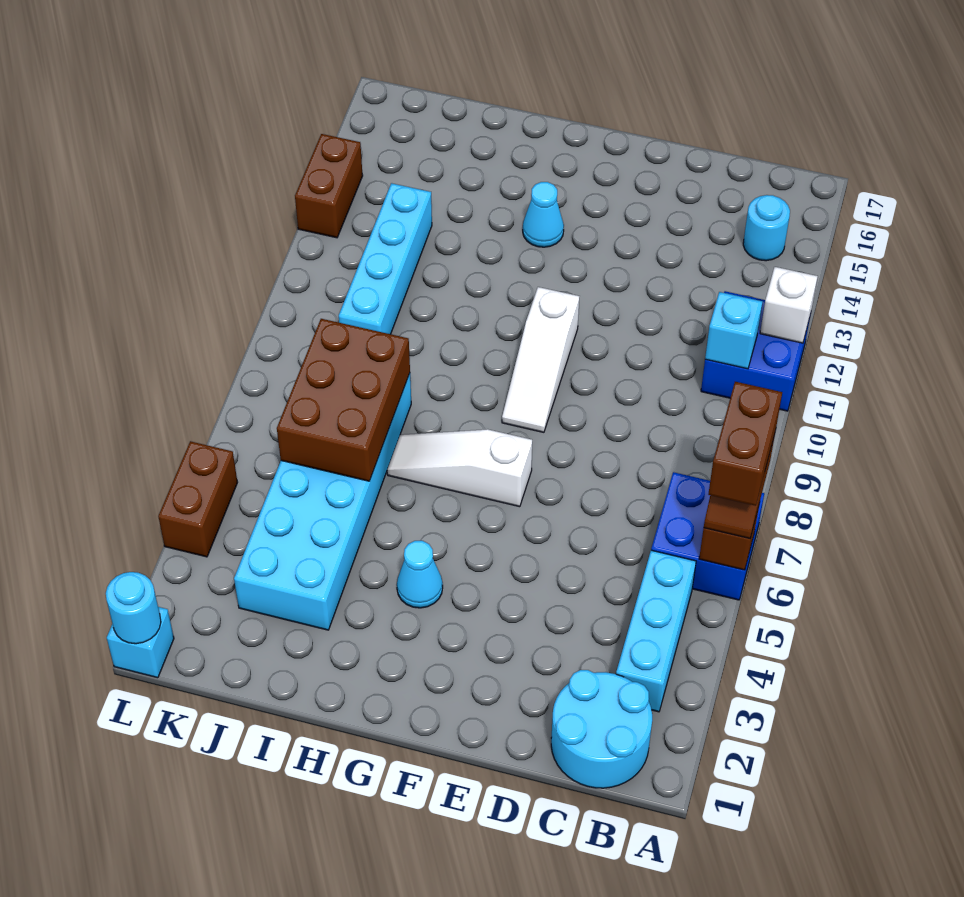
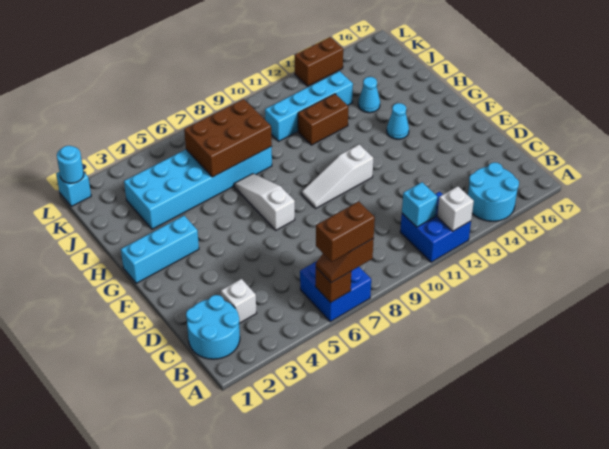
cyan 1x3 brick [616,550,696,712] -> cyan 1x3 brick moved to [121,216,199,283]
cyan 1x1 round brick [743,195,790,261] -> cyan 2x2 round brick [468,162,519,221]
none -> white 1x1 brick [221,279,256,323]
cyan 1x1 cone [397,541,443,608] -> cyan 1x1 cone moved to [358,77,380,113]
brown 1x2 brick [158,441,238,557] -> brown 1x2 brick moved to [298,94,349,145]

